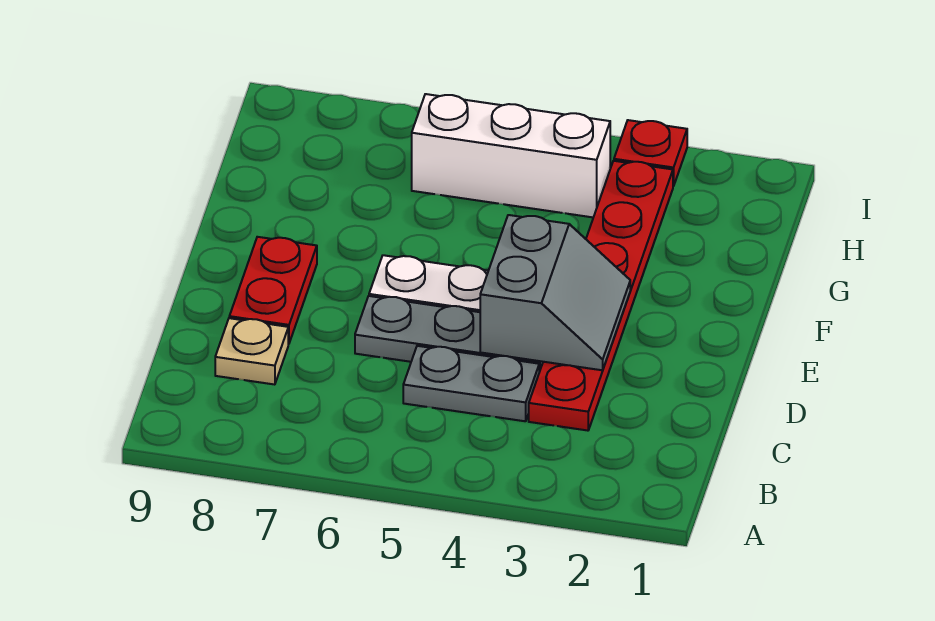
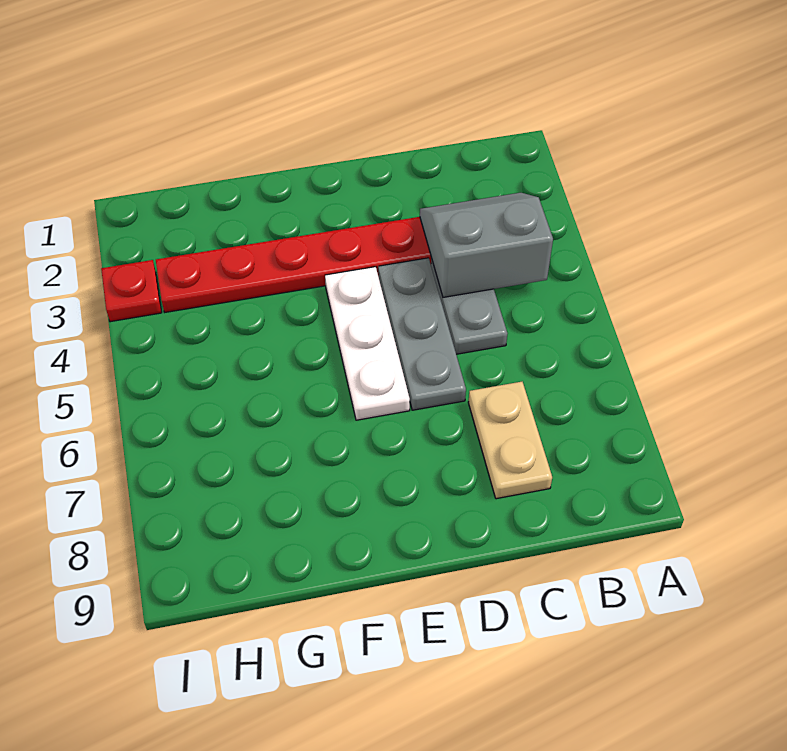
tan 1x1 plate [215,318,288,385] -> tan 1x2 plate [468,382,552,499]
grey 2x2 slope [480,215,630,370] -> grey 2x2 slope moved to [420,193,553,297]
red 1x2 plate [229,237,317,344] -> none
white 1x3 brick [412,94,610,217] -> none

